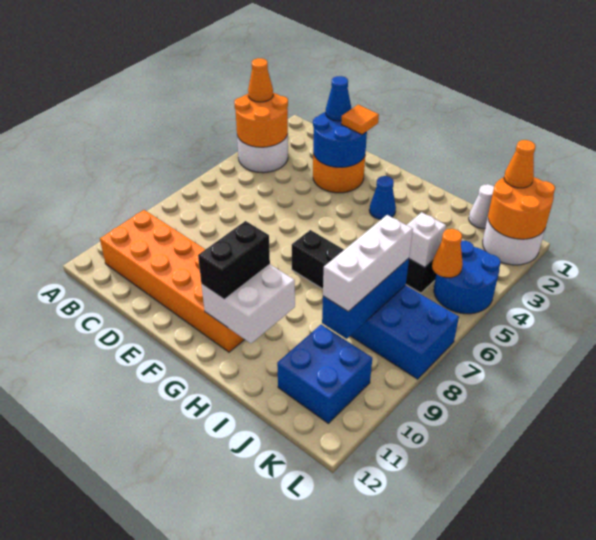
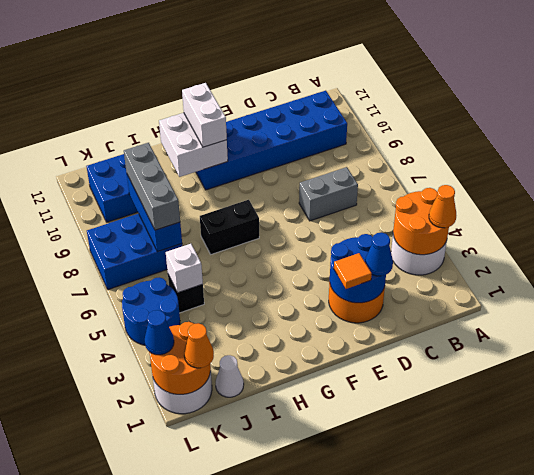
orange 2x6 brick [100,210,245,352] -> blue 2x6 brick [196,91,347,190]
none -> grey 1x2 brick [299,167,358,221]
blue 1x1 cone [369,176,396,219] -> blue 1x1 cone moved to [145,310,174,355]
black 1x2 brick [198,221,270,299] -> white 1x2 brick [182,83,227,147]
white 1x3 brick [323,215,413,312] -> grey 1x3 brick [124,143,180,230]
orange 1x1 cone [432,229,463,278] -> none

